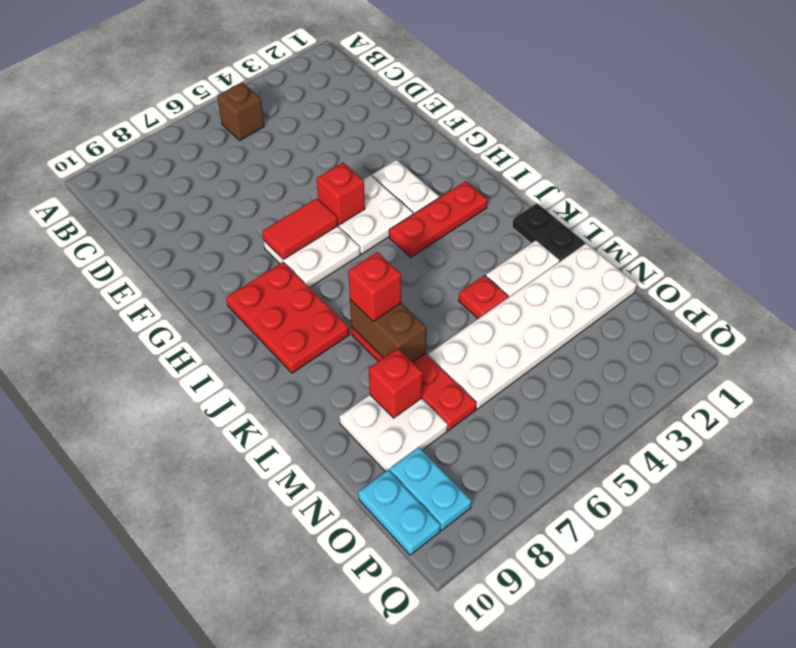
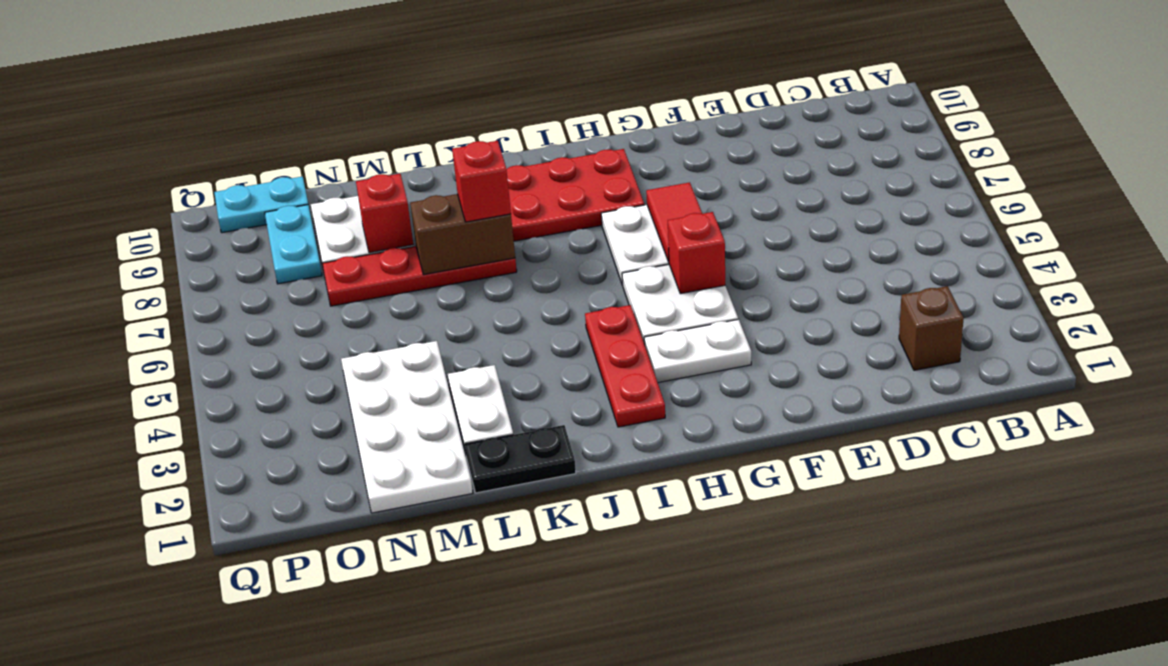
brown 1x1 brick [217,82,264,141] -> brown 1x1 brick moved to [899,286,964,370]
red 1x1 plate [459,275,508,319] -> none
white 2x6 plate [428,243,637,409] -> white 2x4 plate [341,341,473,513]
cyan 1x2 plate [390,447,471,530] -> cyan 1x2 plate turned to [265,205,322,284]

